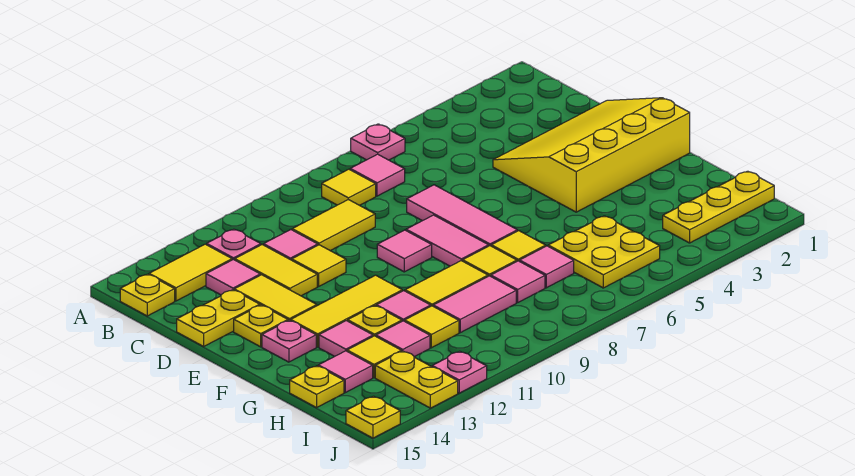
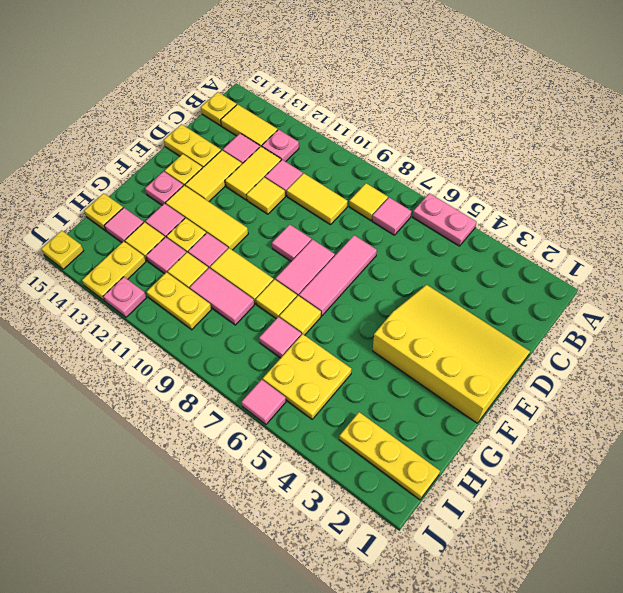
pink 1x1 plate [351,124,405,160] -> pink 1x2 plate [413,193,476,246]
pink 1x1 tile [491,261,545,303] -> pink 1x1 tile moved to [242,380,286,424]
none -> yellow 1x2 plate [147,272,211,330]

